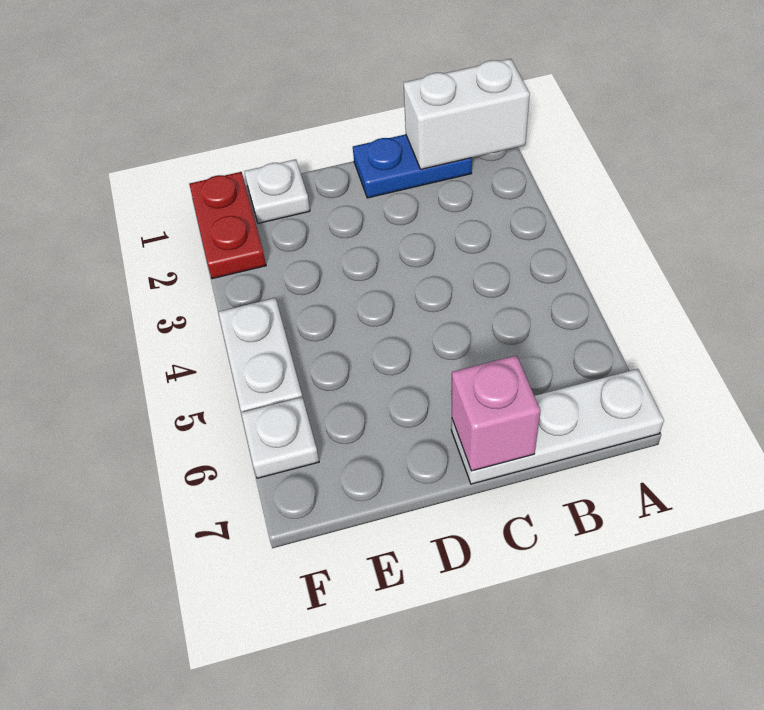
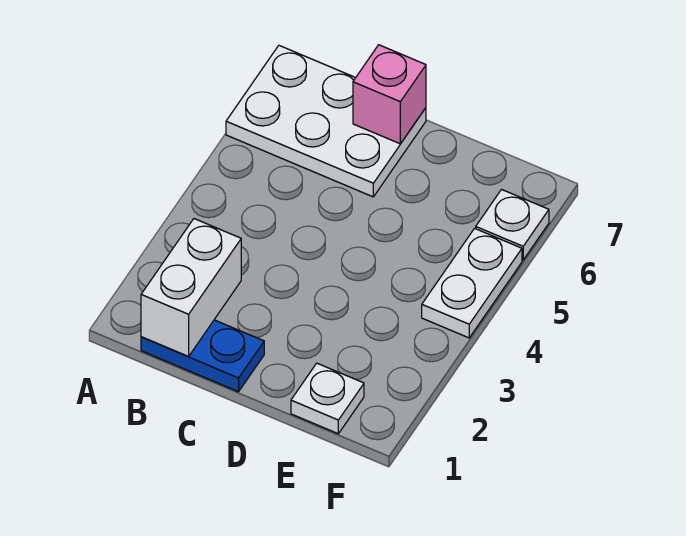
white 1x2 brick [404,59,530,169] -> white 1x2 brick turned to [141,219,241,356]
white 1x3 plate [451,369,664,484] -> white 2x3 plate [226,46,426,197]
red 1x2 plate [189,172,266,279] -> none

